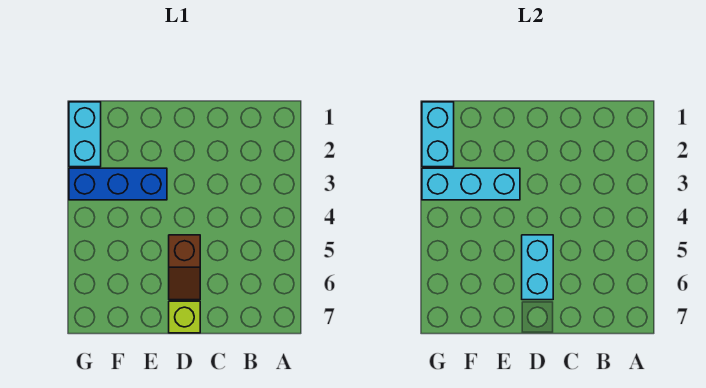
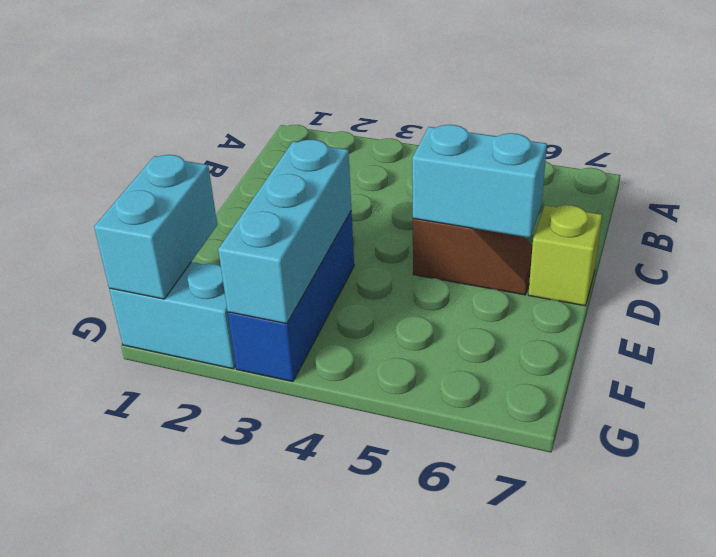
cyan 1x2 brick [422,102,454,167] -> cyan 1x2 brick turned to [94,155,217,299]

